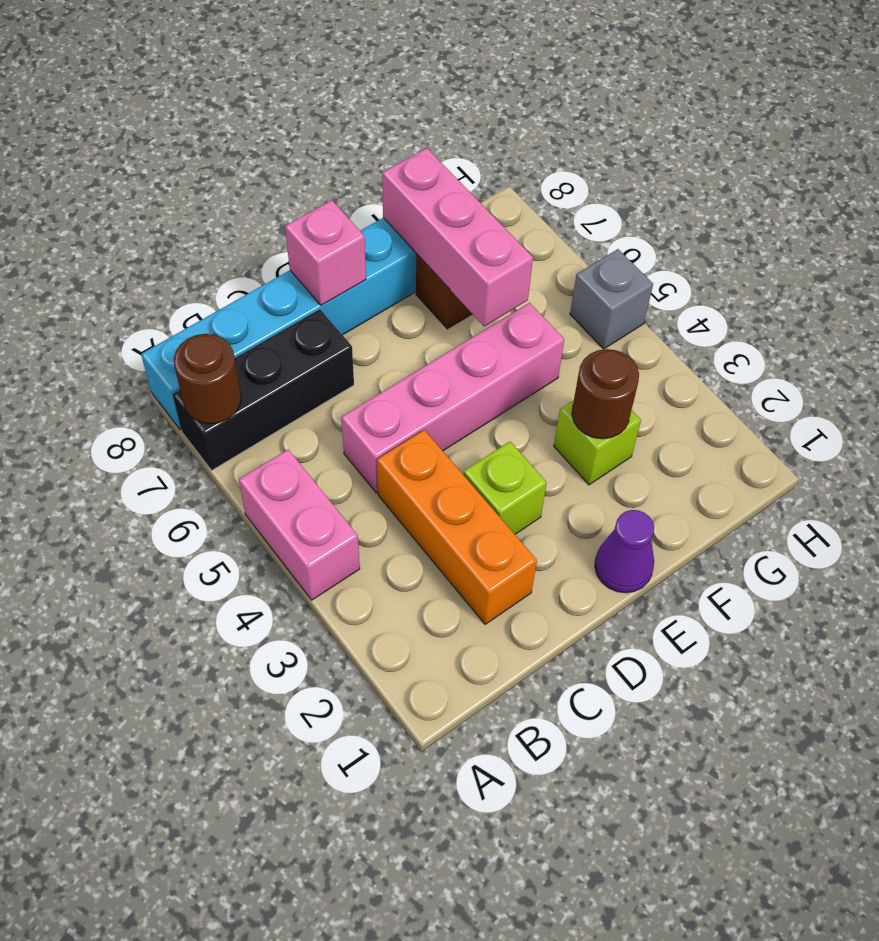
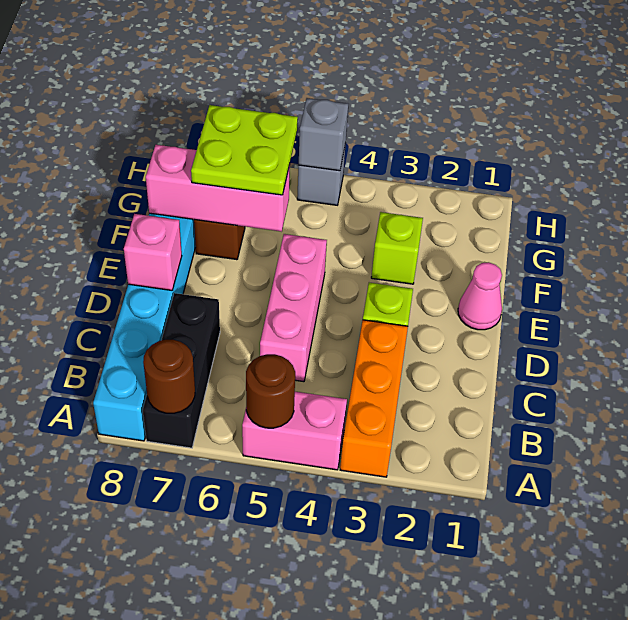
orange 1x3 brick [377,430,537,624] -> orange 1x3 brick turned to [340,320,408,477]
pink 1x4 brick [341,303,564,493] -> pink 1x3 brick [260,234,327,382]
purple 1x1 cone [595,510,654,593] -> pink 1x1 cone [458,262,502,330]
brown 1x1 round brick [572,349,639,439] -> brown 1x1 round brick moved to [246,354,295,428]
none -> lime 2x2 plate [191,105,298,195]
none -> grey 1x1 brick [299,98,348,171]

